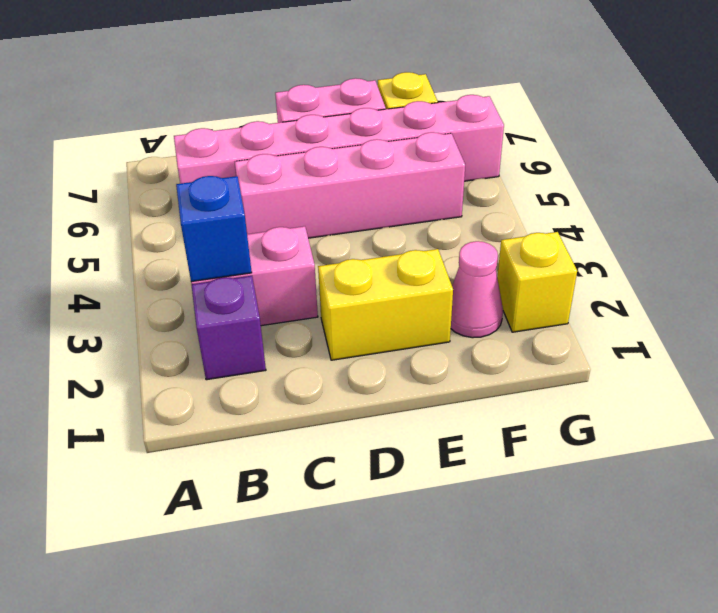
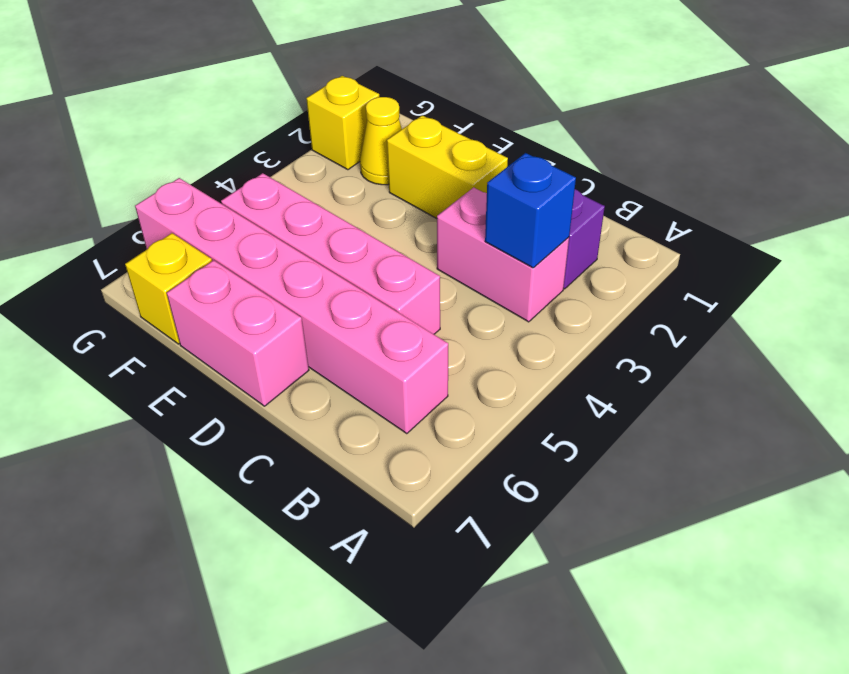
pink 1x1 cone [451,241,503,338] -> yellow 1x1 cone [360,97,402,185]

